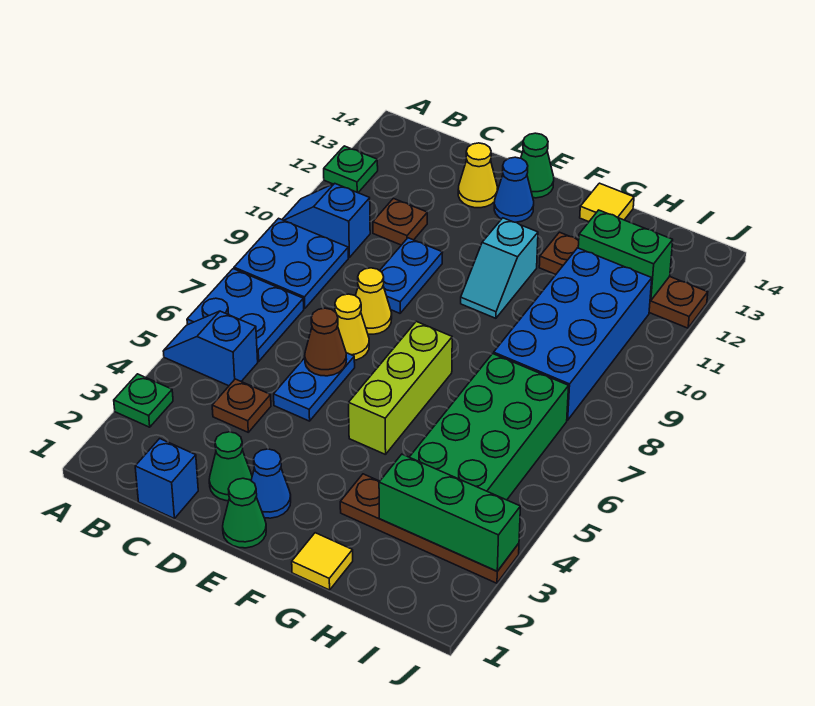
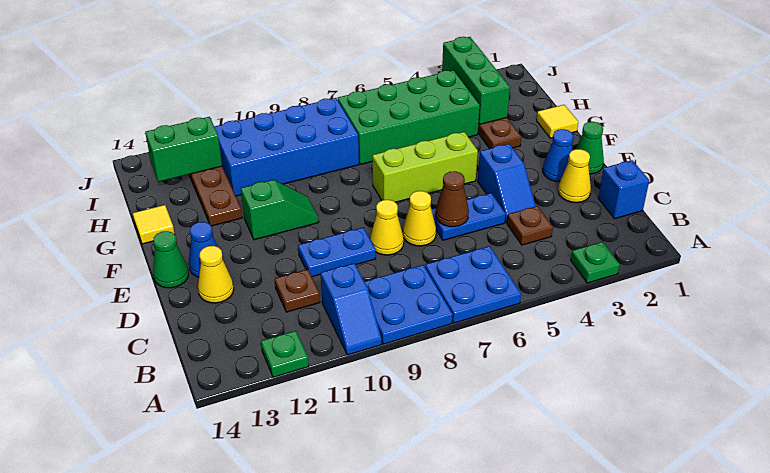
blue 1x2 slope [163,311,258,386] -> blue 1x2 slope moved to [478,144,535,223]
green 1x1 cone [209,432,252,501] -> yellow 1x1 cone [558,149,591,203]
cyan 1x2 slope [461,218,538,318] -> green 1x2 slope [241,180,319,240]
green 1x2 brick [578,210,673,301] -> green 1x2 brick turned to [145,117,222,182]

